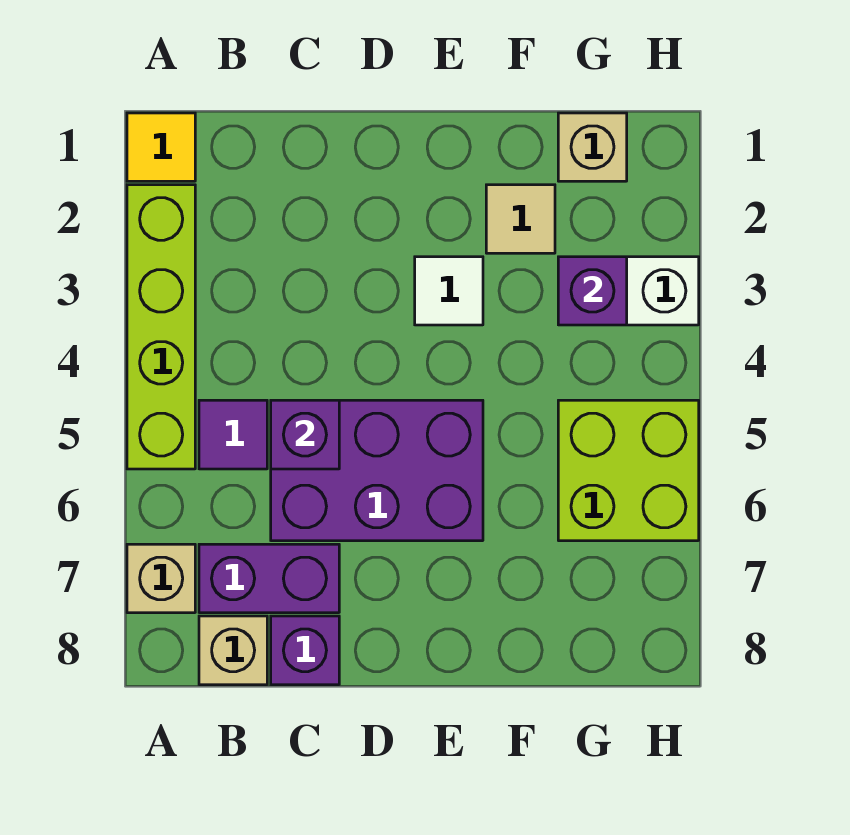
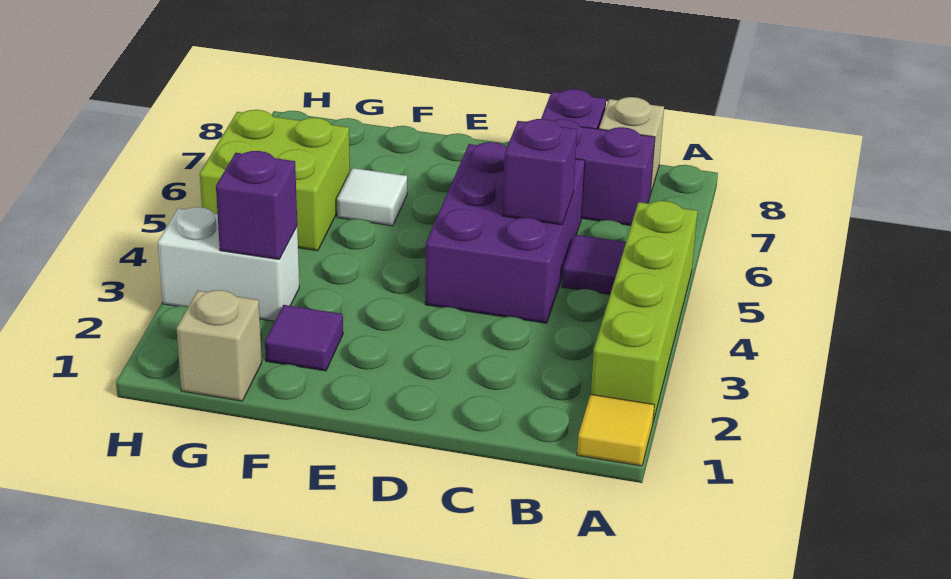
tan 1x1 brick [127,544,195,613] -> none
purple 2x3 brick [271,400,483,541] -> purple 2x3 brick turned to [425,142,585,323]
white 1x1 tile [415,257,483,325] -> white 1x1 tile moved to [337,168,407,226]
tan 1x1 tile [486,185,555,253] -> purple 1x1 tile [265,305,343,371]

